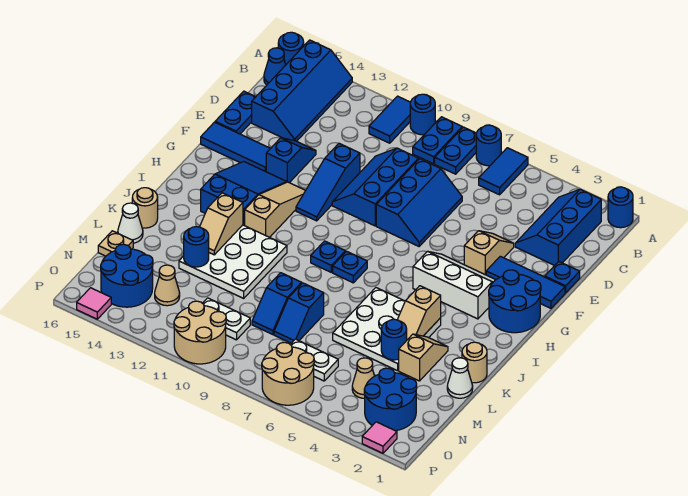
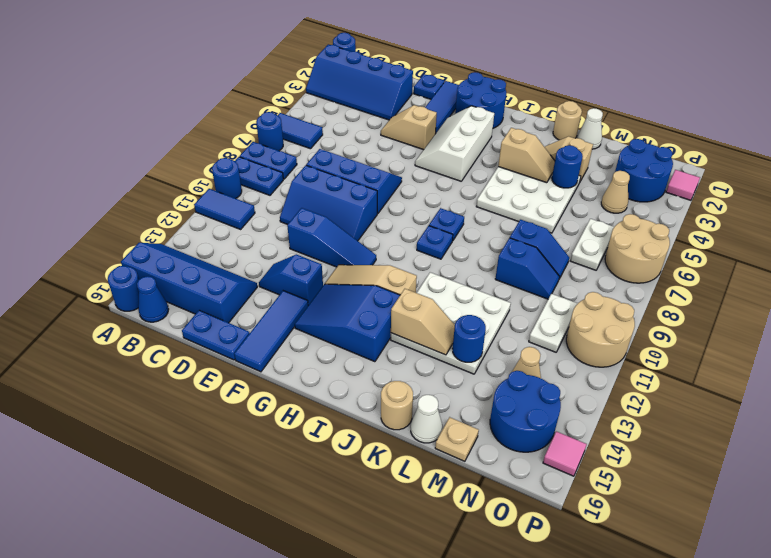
blue 2x3 slope [515,189,601,266] -> blue 2x4 slope [306,44,413,120]

